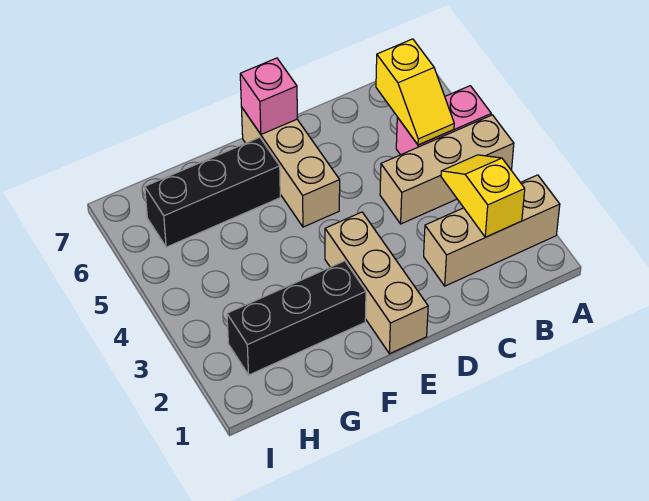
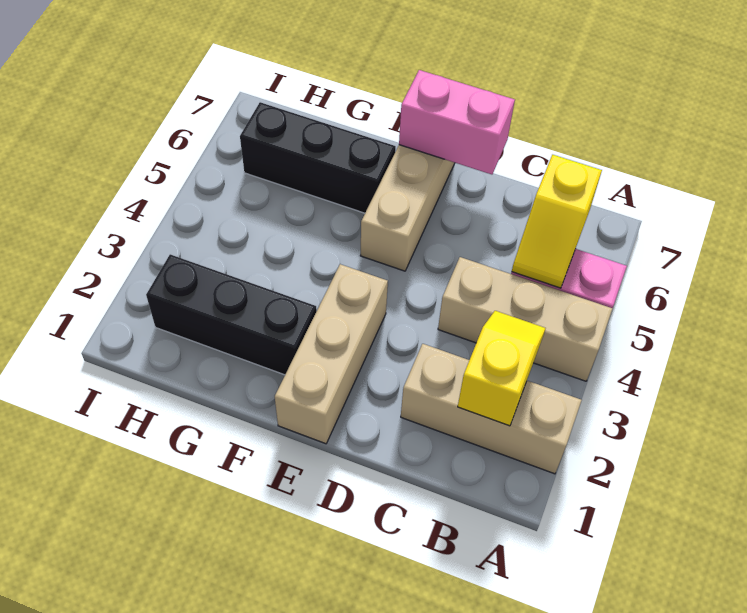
pink 1x1 brick [240,58,297,134] -> pink 1x2 brick [399,70,515,174]

